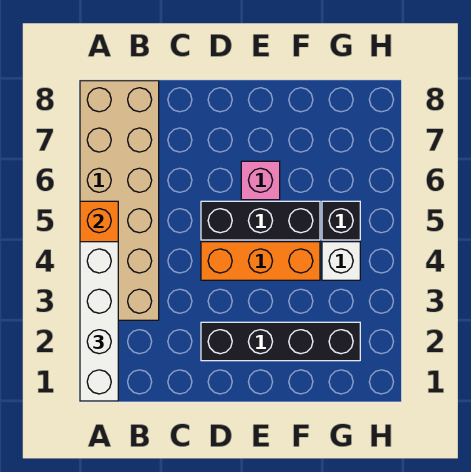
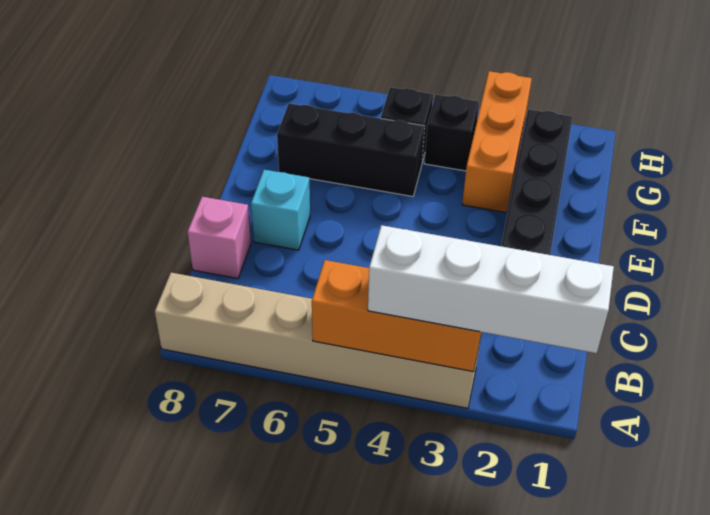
tan 2x6 brick [80,81,159,320] -> tan 1x6 brick [155,273,481,408]
orange 1x3 brick [201,242,320,280] -> orange 1x3 brick moved to [462,71,532,213]
black 1x3 brick [201,201,320,240] -> black 1x3 brick turned to [277,103,425,196]
none -> cyan 1x1 brick [251,170,310,250]
pink 1x1 brick [241,161,280,200] -> pink 1x1 brick moved to [188,197,251,279]
white 1x1 brick [322,242,360,280] -> black 1x1 brick [424,95,479,171]

